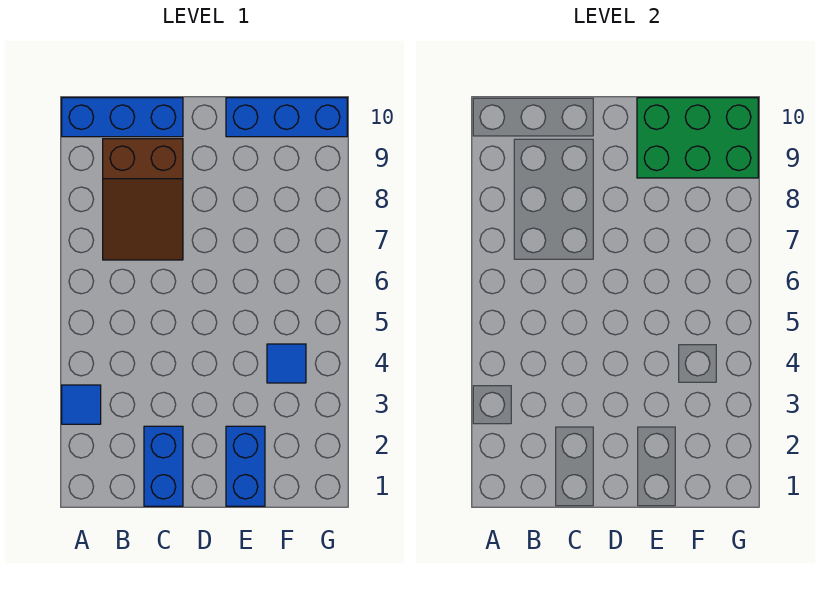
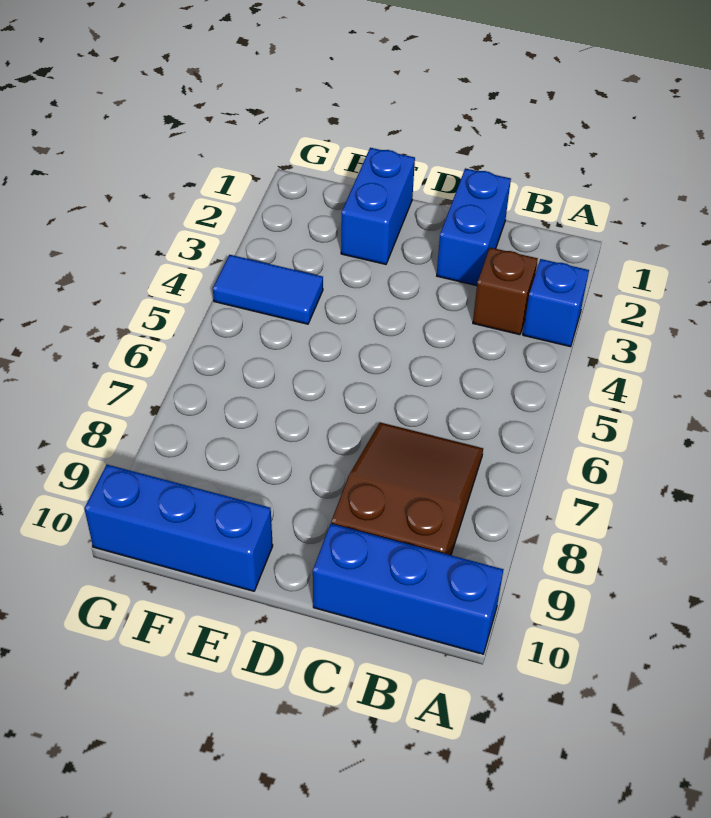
blue 1x1 tile [62,385,101,424] -> blue 1x1 brick [523,259,589,347]
none -> brown 1x1 brick [473,248,538,335]
green 2x3 brick [637,98,758,178] -> none
blue 1x1 tile [267,344,306,383] -> blue 1x2 tile [213,255,323,324]

